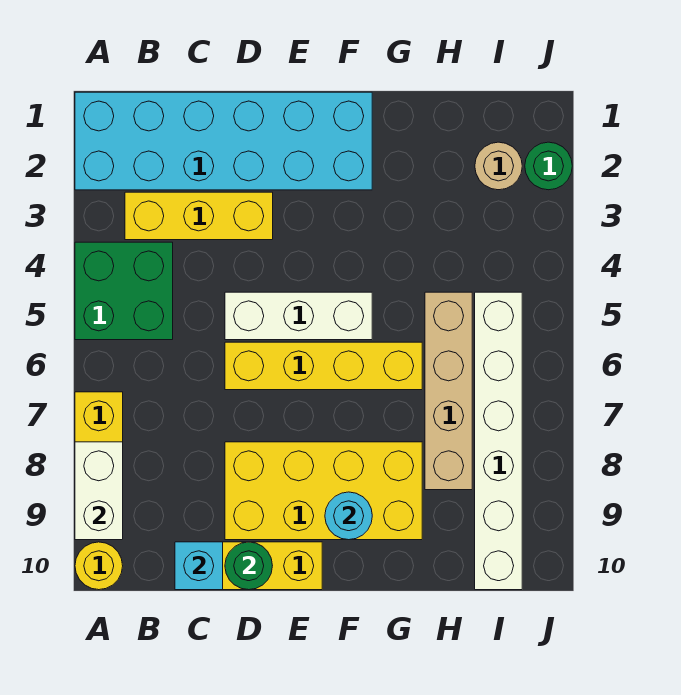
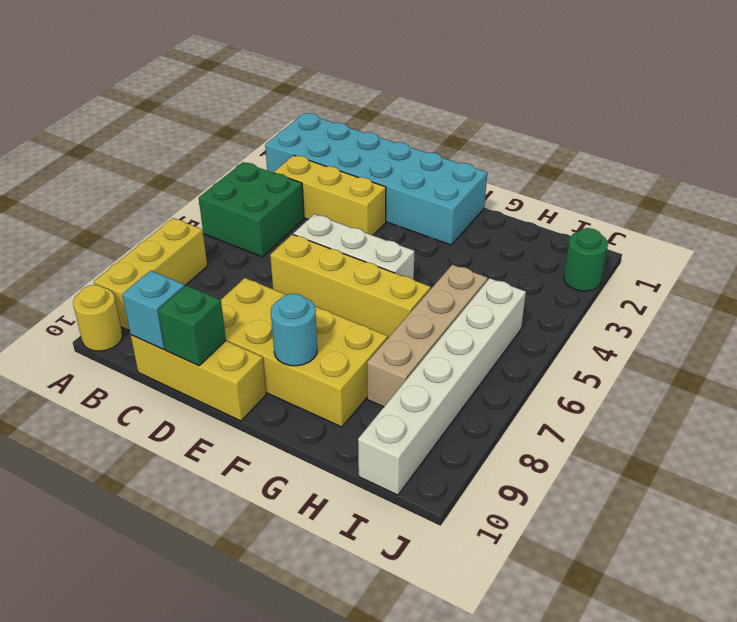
white 1x2 brick [75,442,123,540] -> none
green 1x1 round brick [225,542,272,590] -> green 1x1 brick [158,285,226,365]
tan 1x1 round brick [475,142,522,190] -> none

